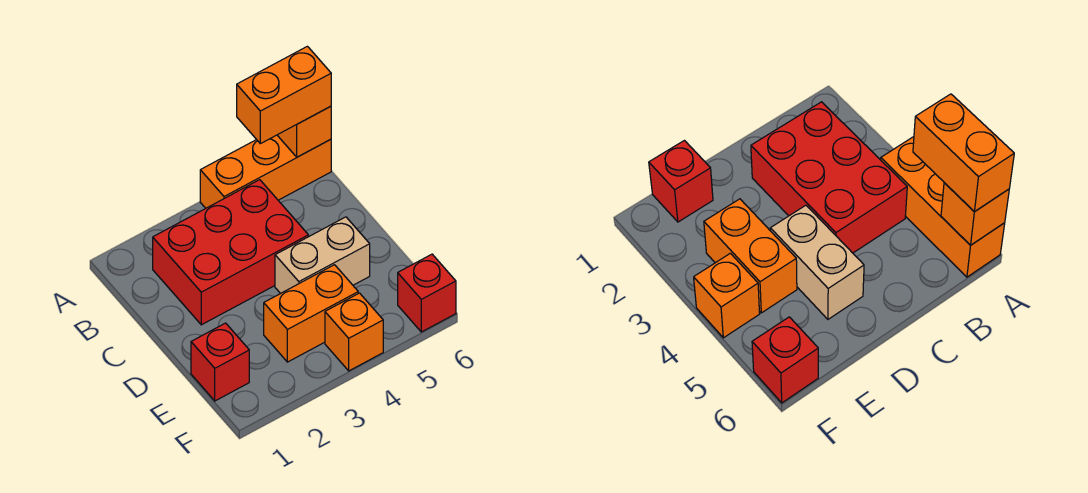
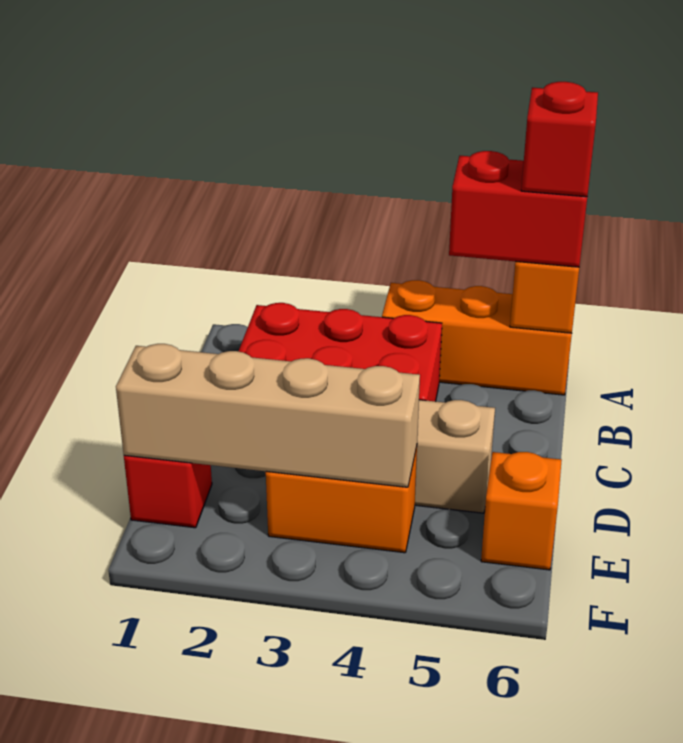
orange 1x2 brick [237,46,331,144] -> red 1x2 brick [449,151,587,267]
none -> tan 1x4 brick [116,344,420,487]
orange 1x1 brick [325,293,383,371] -> orange 1x1 brick moved to [481,452,562,570]
red 1x1 brick [398,254,456,332] -> red 1x1 brick moved to [521,82,598,197]

